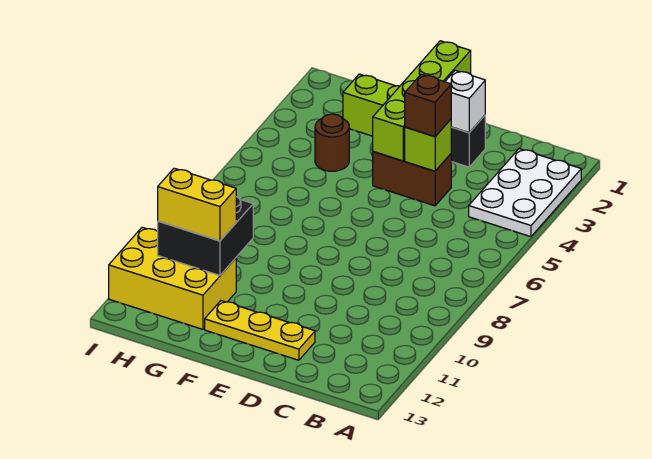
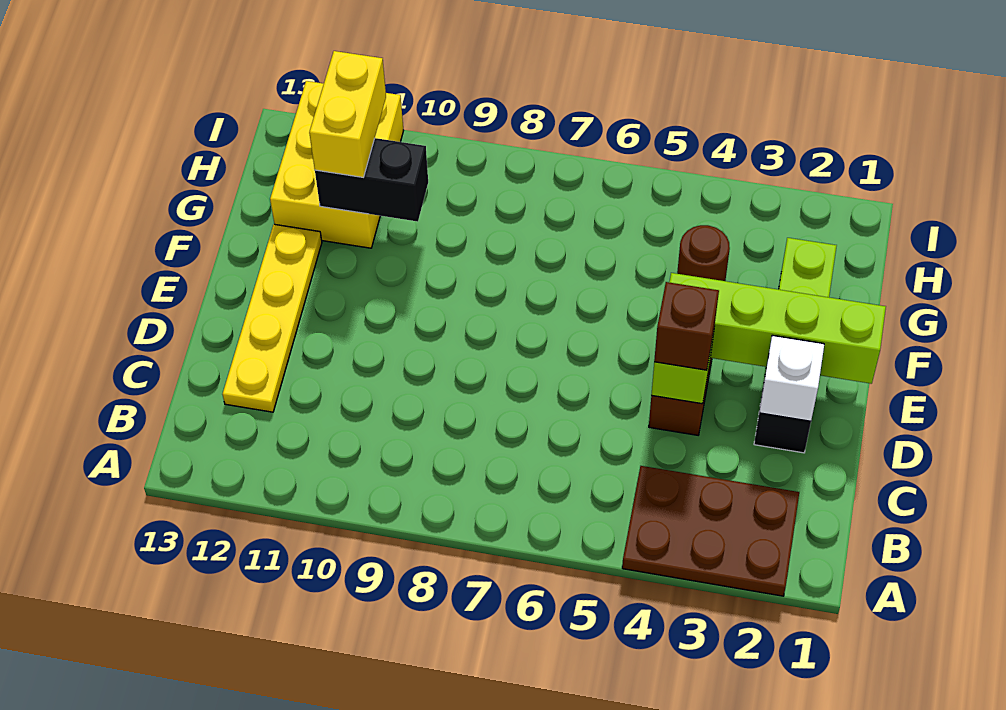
white 2x3 plate [469,149,581,237] -> brown 2x3 plate [622,466,799,596]
yellow 1x3 plate [205,301,315,360] -> yellow 1x4 plate [222,224,322,412]
black 2x2 brick [158,197,253,275] -> black 1x2 brick [315,138,428,222]

